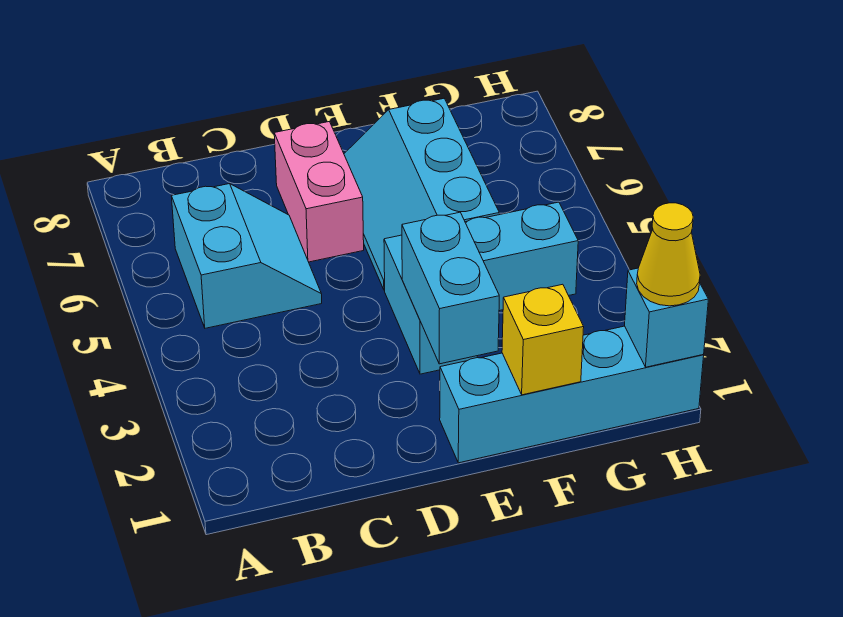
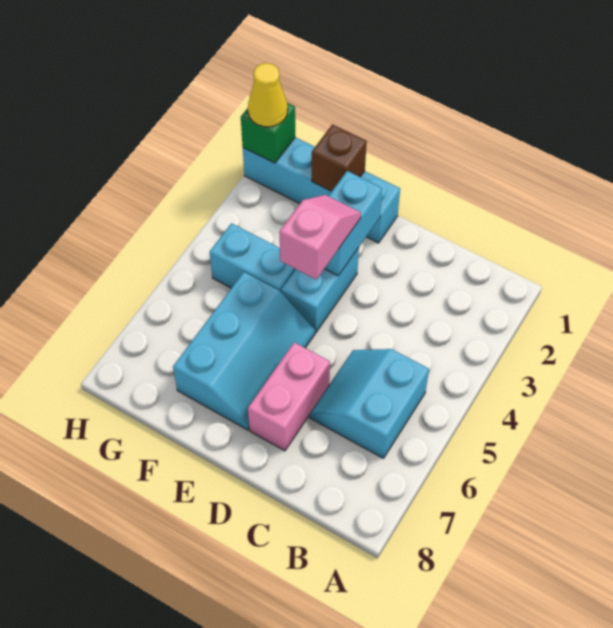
none -> pink 1x2 slope [279,195,361,279]
yellow 1x1 brick [502,284,584,395] -> brown 1x1 brick [312,125,367,191]
cyan 1x1 brick [625,268,708,367] -> green 1x1 brick [241,103,295,163]

